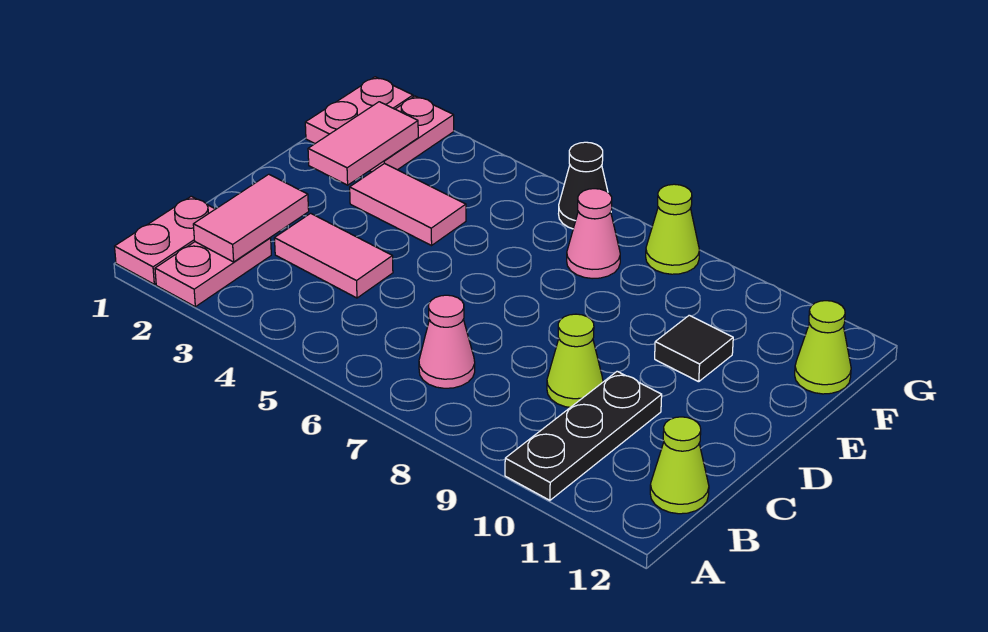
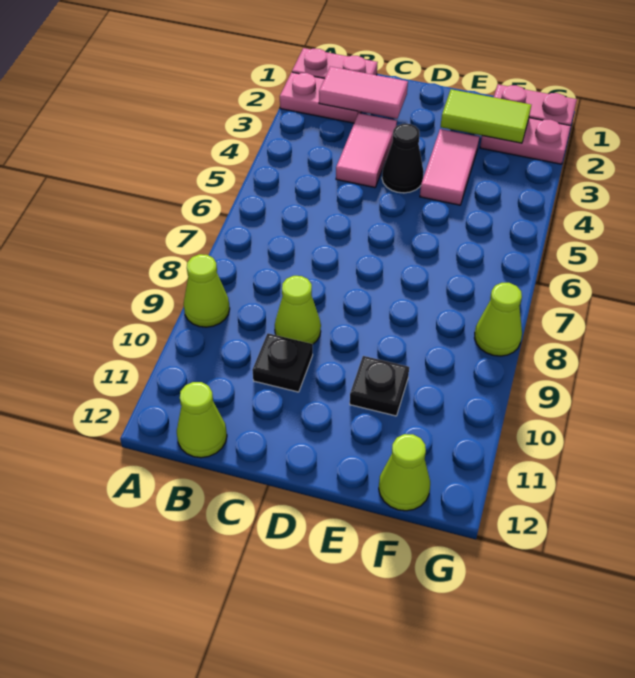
none -> lime 1x1 cone [184,254,230,327]
black 1x3 plate [505,371,662,500] -> black 1x1 plate [252,333,313,392]
pink 1x1 cone [419,295,475,388] -> none
pink 1x2 tile [308,102,418,185] -> lime 1x2 tile [441,89,531,143]
black 1x1 tile [655,315,733,382] -> black 1x1 plate [350,356,409,416]
pink 1x1 cone [567,189,620,279] -> none
black 1x1 cone [559,142,608,229] -> black 1x1 cone moved to [382,124,424,193]

